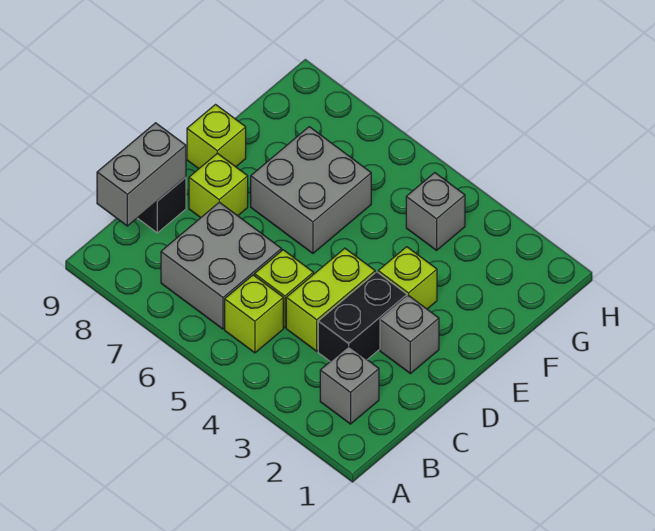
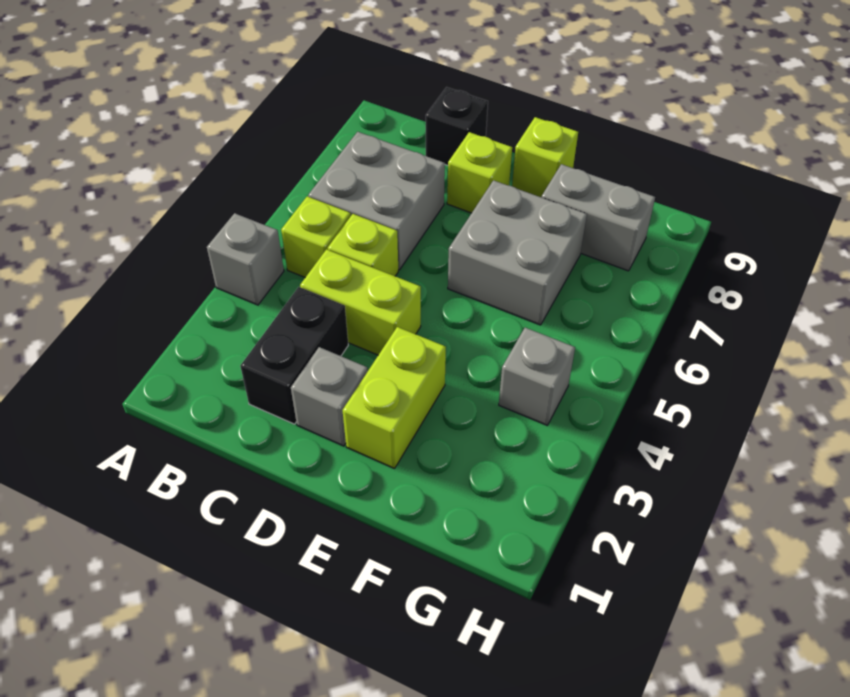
grey 1x1 brick [320,346,379,424] -> grey 1x1 brick moved to [207,213,284,305]
grey 1x2 brick [97,123,186,226] -> grey 1x2 brick moved to [542,164,655,271]
black 1x2 brick [318,272,407,361] -> black 1x2 brick turned to [240,287,348,424]
lime 1x1 brick [378,247,437,309] -> lime 1x2 brick [342,327,446,469]

